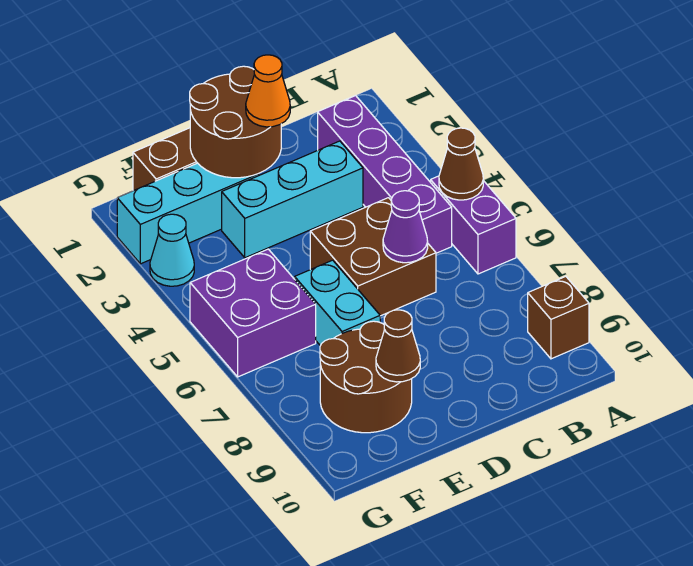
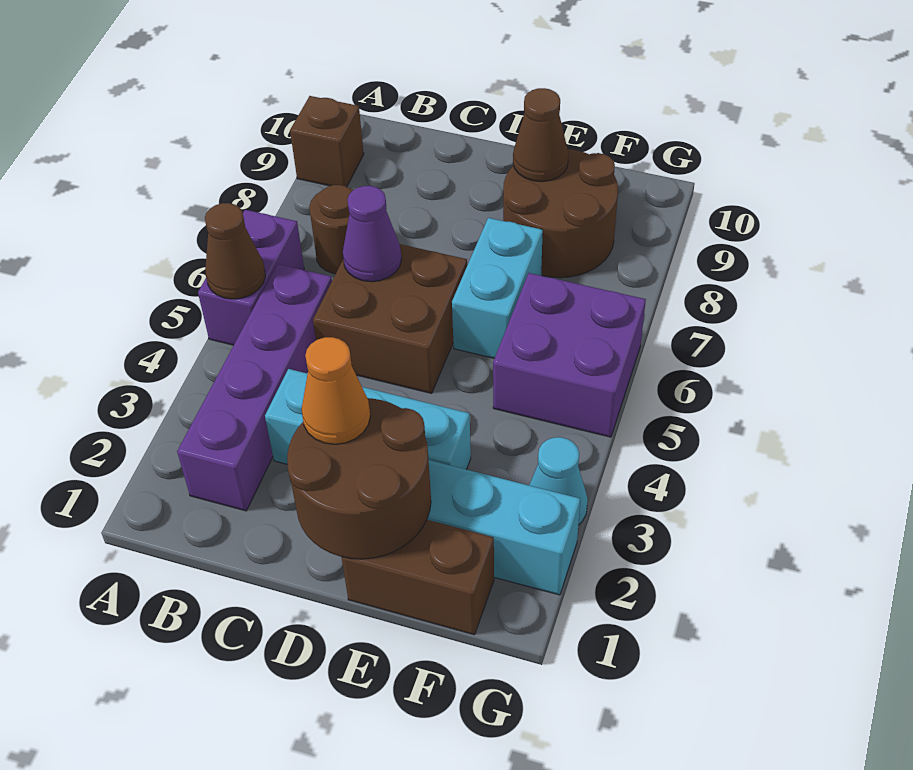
none -> brown 1x1 round brick [309,185,354,274]

